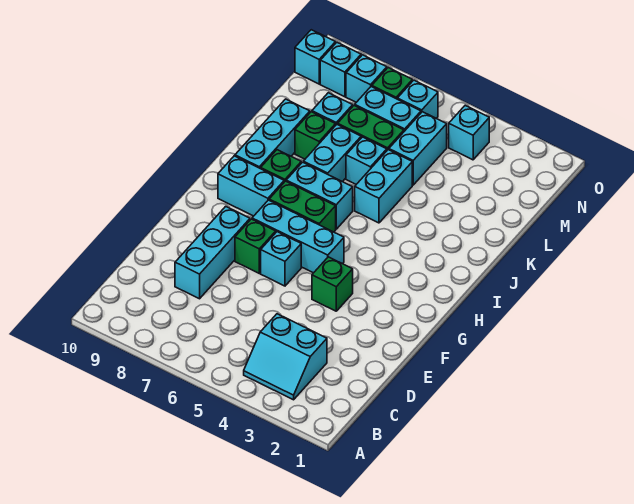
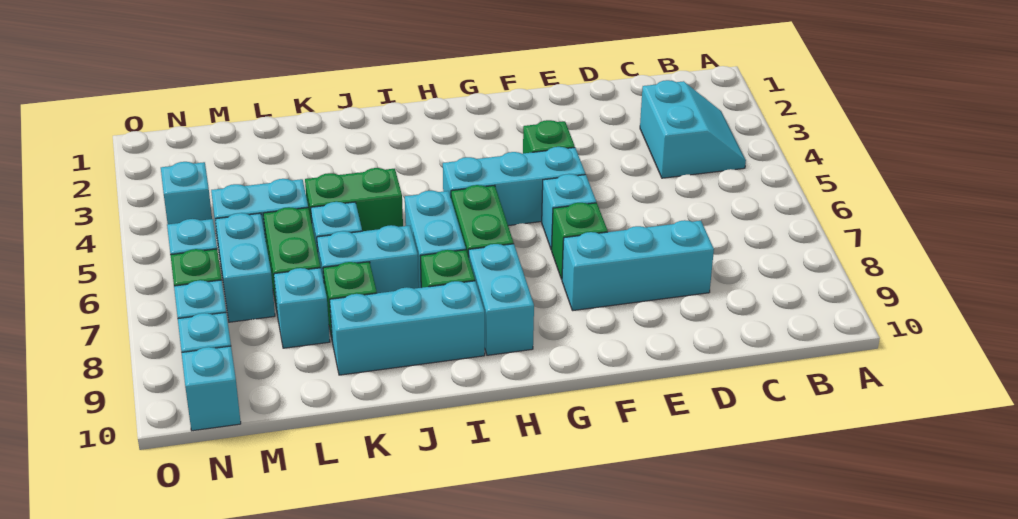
cyan 1x3 brick [252,200,344,273] -> cyan 1x3 brick turned to [443,147,585,226]
cyan 1x2 brick [355,150,412,223] -> green 1x2 brick [305,168,403,231]

